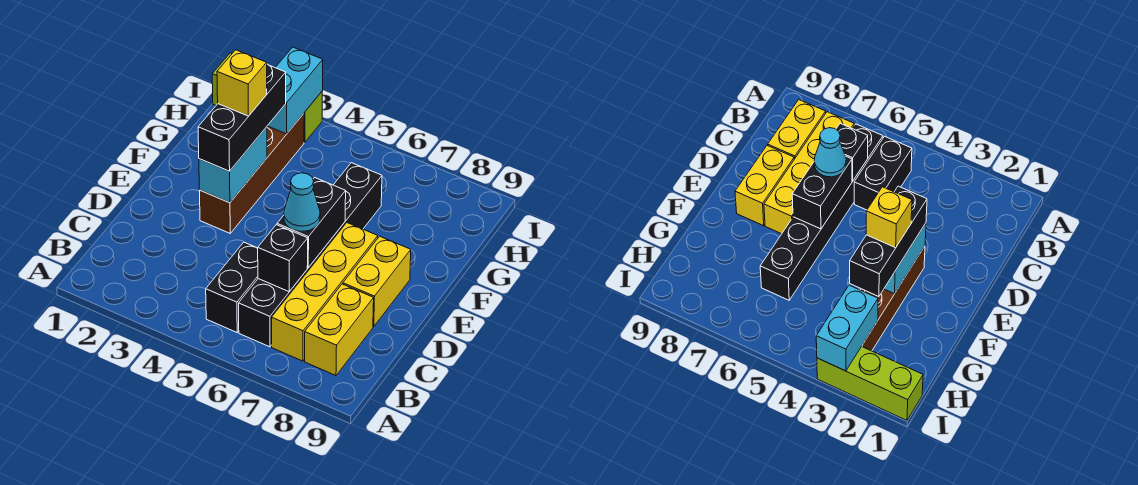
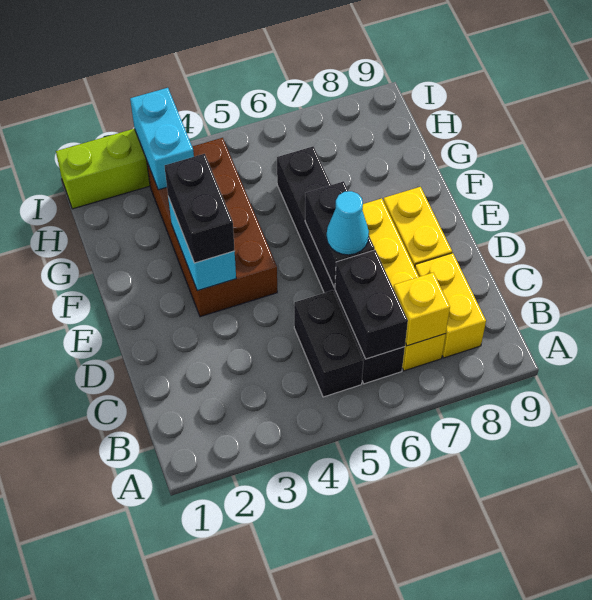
black 1x1 brick [258,225,308,292] -> black 1x2 brick [335,250,408,359]
brown 1x4 brick [199,114,304,233] -> brown 2x4 brick [147,138,277,317]
black 1x3 brick [198,64,286,171] -> black 1x2 brick [165,154,235,263]
yellow 1x1 brick [217,50,267,116] -> yellow 1x1 brick moved to [394,273,450,346]

